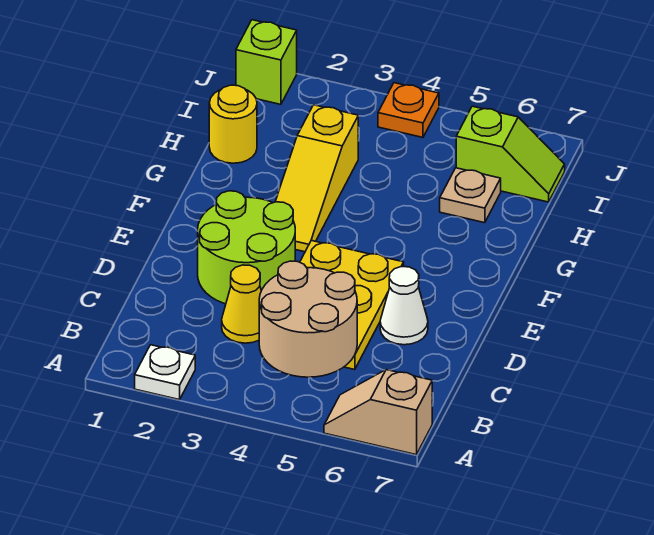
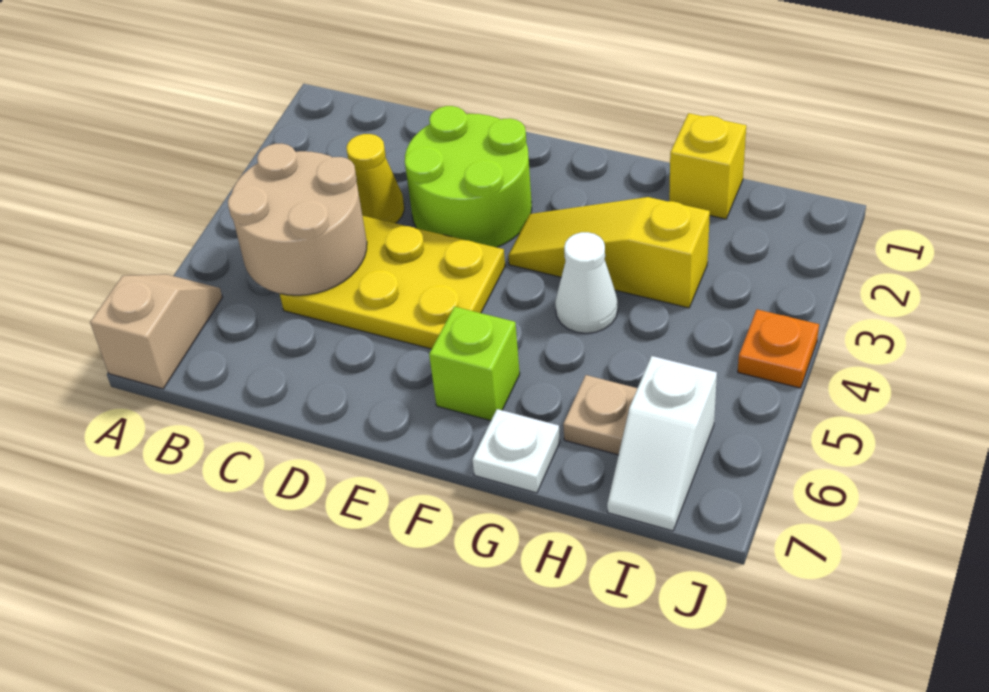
white 1x1 plate [135,345,195,400] -> white 1x1 plate moved to [472,409,560,493]
white 1x1 cone [380,267,428,345] -> white 1x1 cone moved to [555,232,618,333]
yellow 1x1 round brick [209,85,257,163] -> yellow 1x1 brick [669,113,746,219]
lime 1x2 slope [456,106,565,202] -> white 1x2 slope [607,356,717,531]
lime 1x1 brick [236,20,297,104] -> lime 1x1 brick moved to [429,307,520,421]

